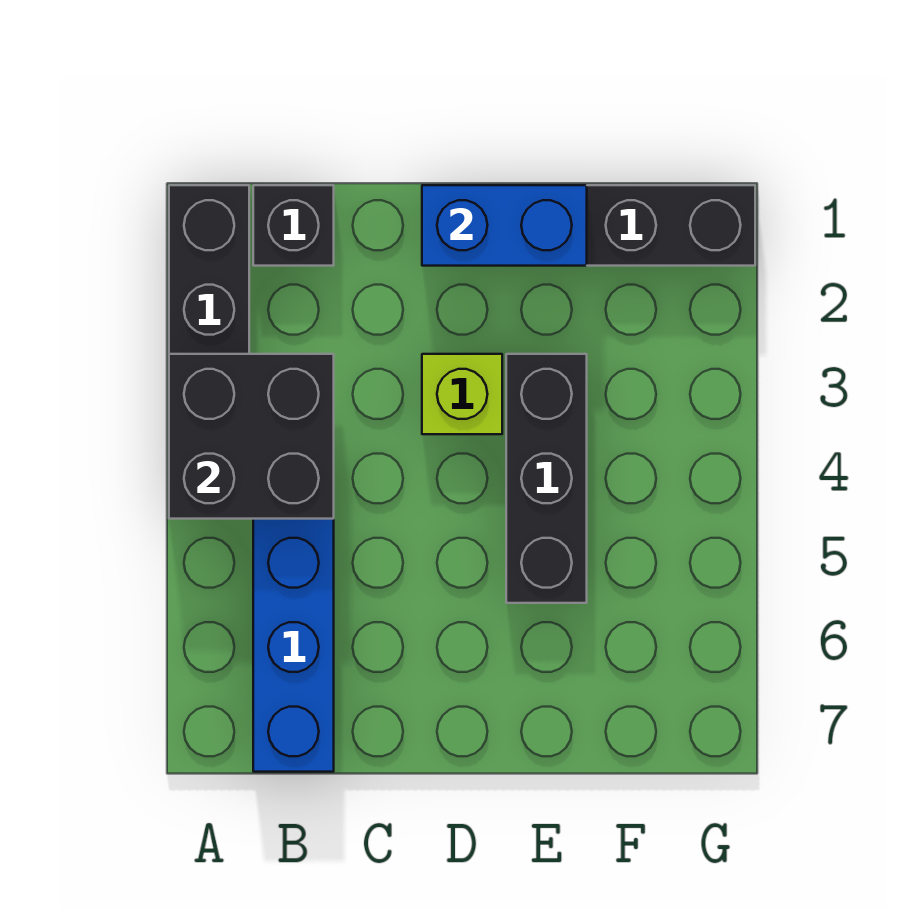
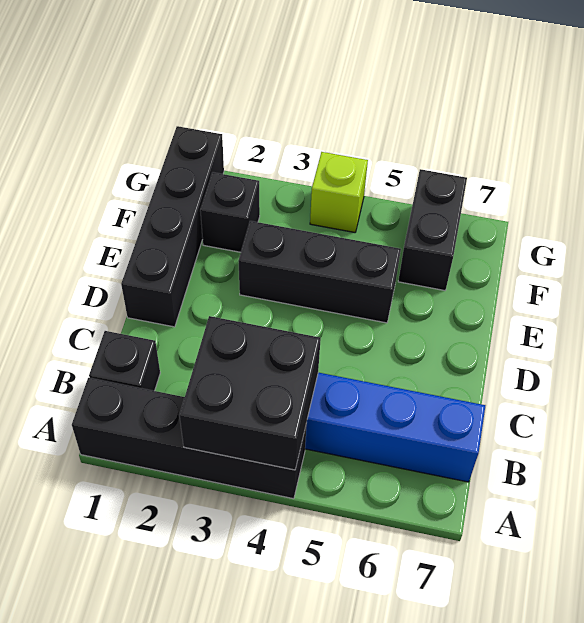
blue 1x2 brick [422,185,587,266] -> none
lime 1x1 brick [422,354,502,434] -> lime 1x1 brick moved to [310,152,368,232]
none -> black 1x1 brick [200,172,260,252]
none -> black 1x2 brick [398,169,467,291]

